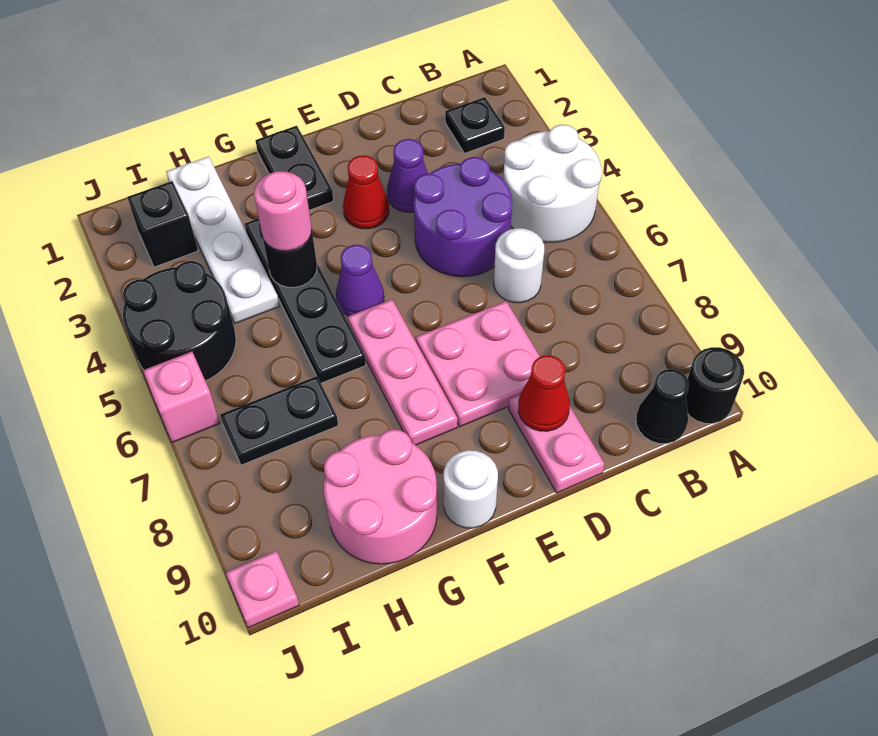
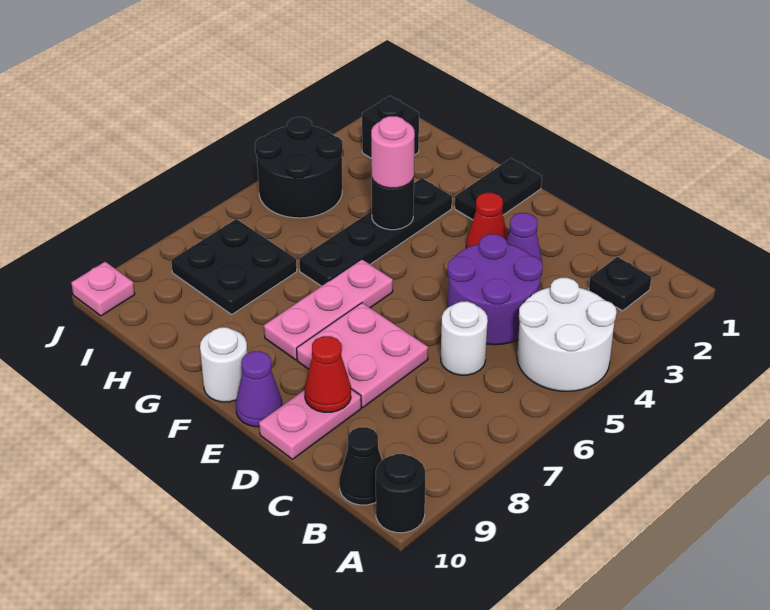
purple 1x1 cone [336,245,384,316] -> purple 1x1 cone moved to [236,351,282,427]
pink 2x2 round brick [324,430,437,564] -> none
white 1x4 plate [166,156,279,323] -> none
black 1x2 plate [220,376,338,465] -> black 2x2 plate [171,219,297,314]
pink 1x1 brick [143,352,220,442] -> none

